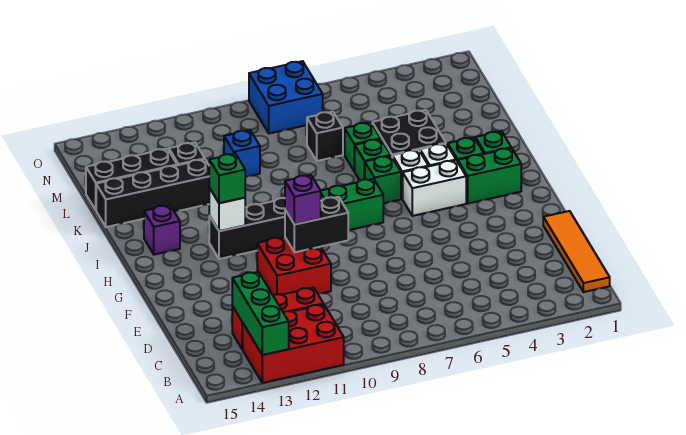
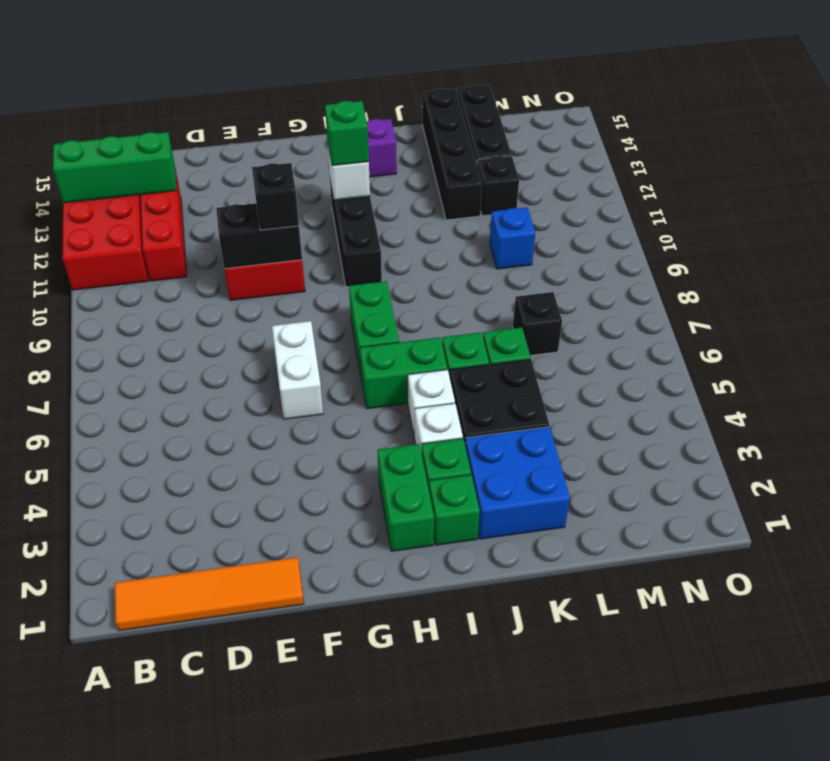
black 1x2 brick [285,197,348,252] -> black 1x2 brick turned to [216,203,302,269]
purple 1x1 brick [285,175,321,224] -> black 1x1 brick [252,163,299,230]
white 1x2 brick [403,160,466,216] -> white 1x2 brick moved to [272,321,323,419]
green 1x1 brick [365,156,401,203] -> green 1x2 brick [360,337,447,409]
blue 2x2 brick [249,61,323,133] -> blue 2x2 brick moved to [465,427,570,539]

